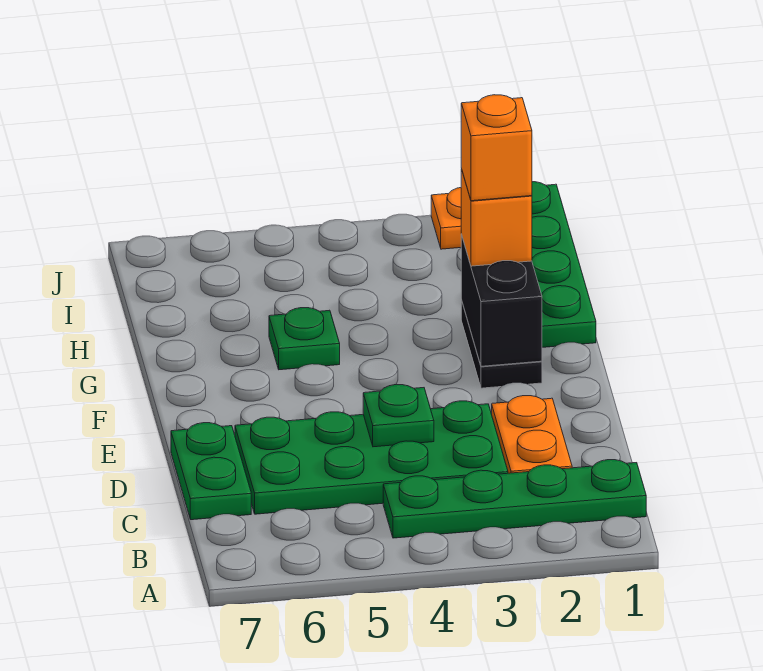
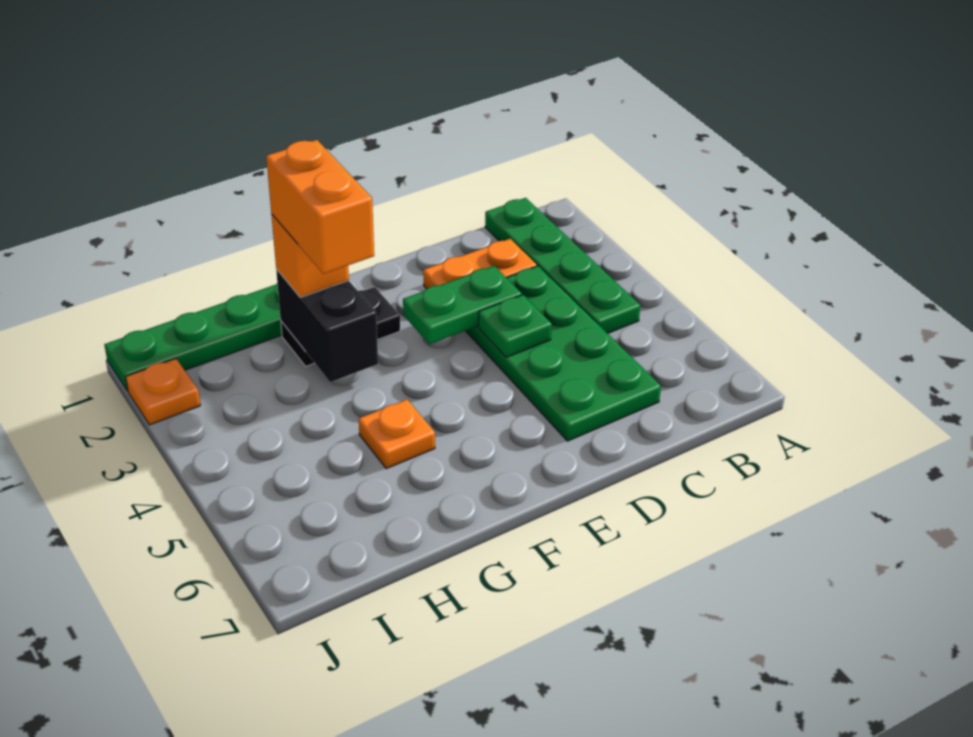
green 1x2 plate [171,423,251,520] -> green 1x2 plate moved to [403,266,522,344]
black 1x2 brick [461,234,542,366] -> black 1x2 brick turned to [276,269,378,382]
orange 1x1 brick [461,95,532,201] -> orange 1x2 brick [266,140,374,274]
green 1x1 plate [269,308,340,370] -> orange 1x1 plate [359,400,435,469]

